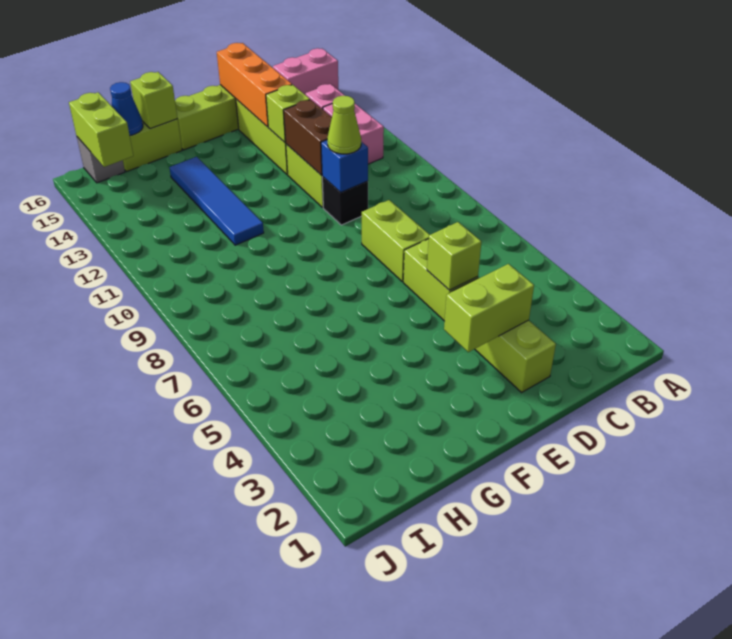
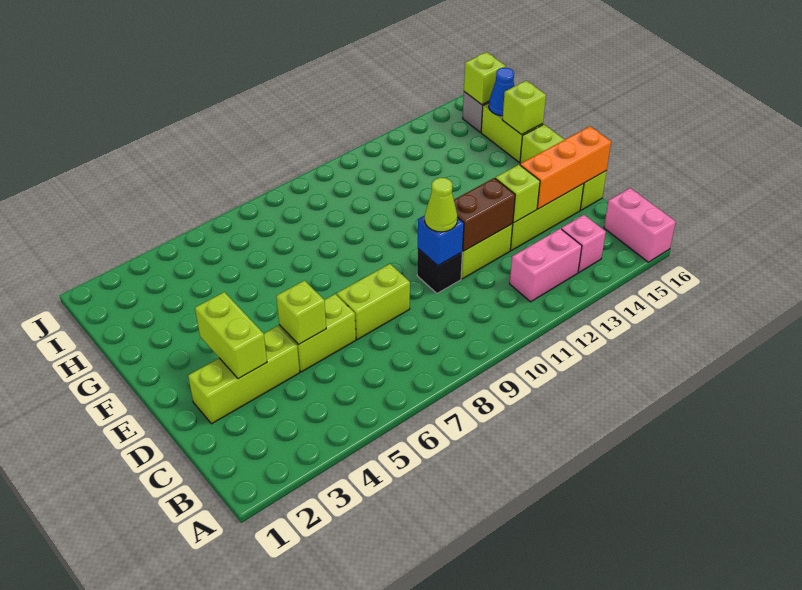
blue 1x4 tile [169,157,264,245] -> none
lime 1x2 brick [69,92,133,167] -> lime 1x1 brick [464,52,505,105]

